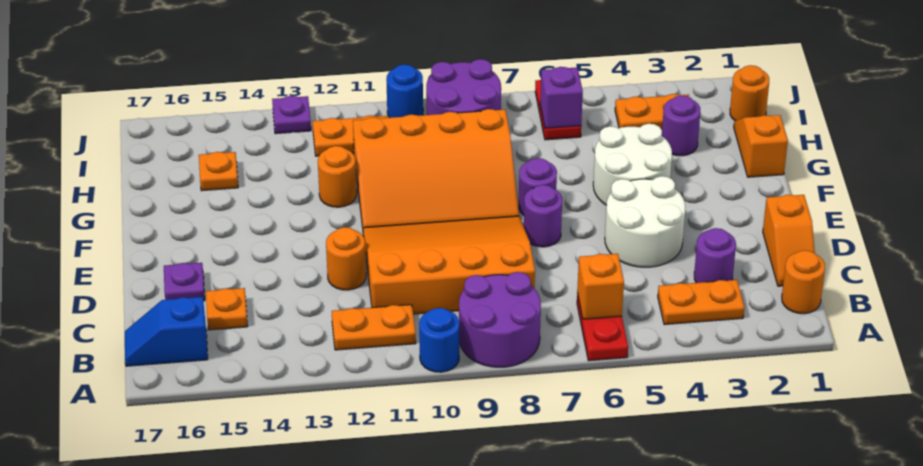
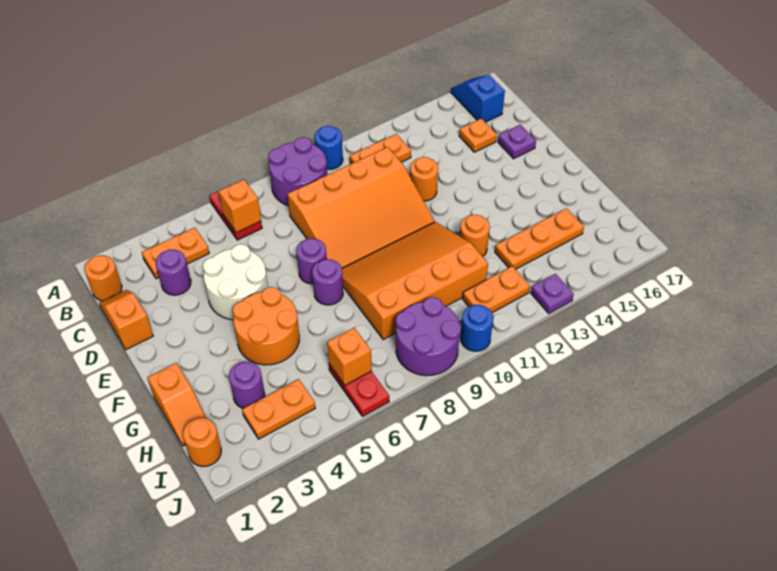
blue 1x2 slope [125,297,208,366] -> blue 1x2 slope turned to [451,75,505,122]
white 2x2 round brick [593,124,672,205] -> orange 2x2 round brick [233,287,299,365]
orange 1x1 plate [199,152,238,191] -> orange 1x3 plate [495,208,584,269]
purple 1x1 brick [540,67,583,128] -> orange 1x1 brick [327,328,372,385]

